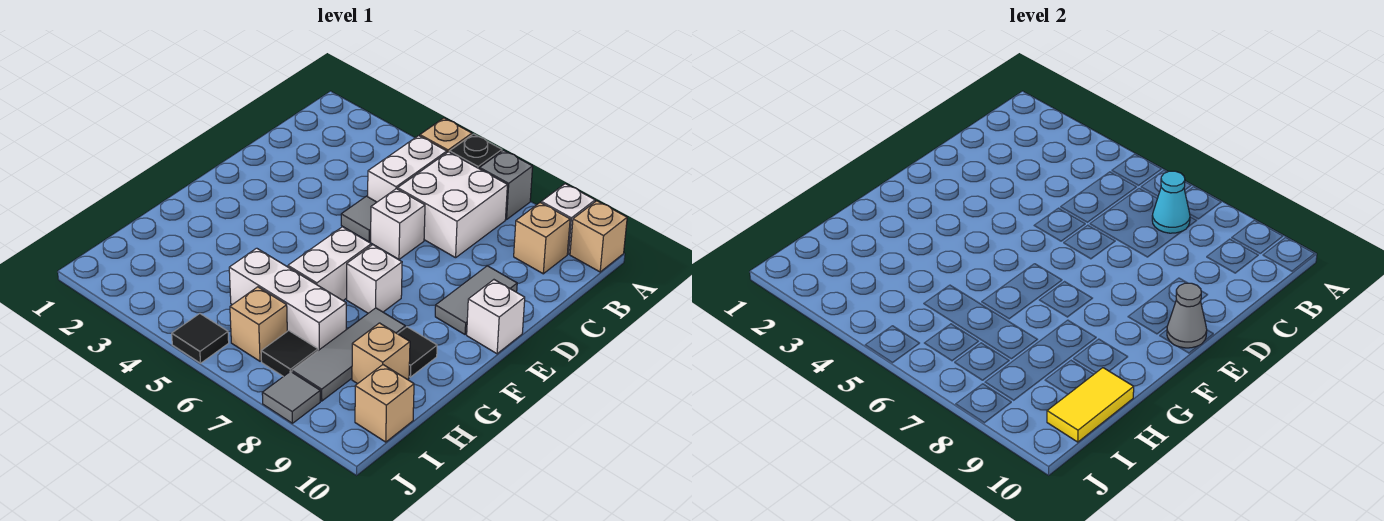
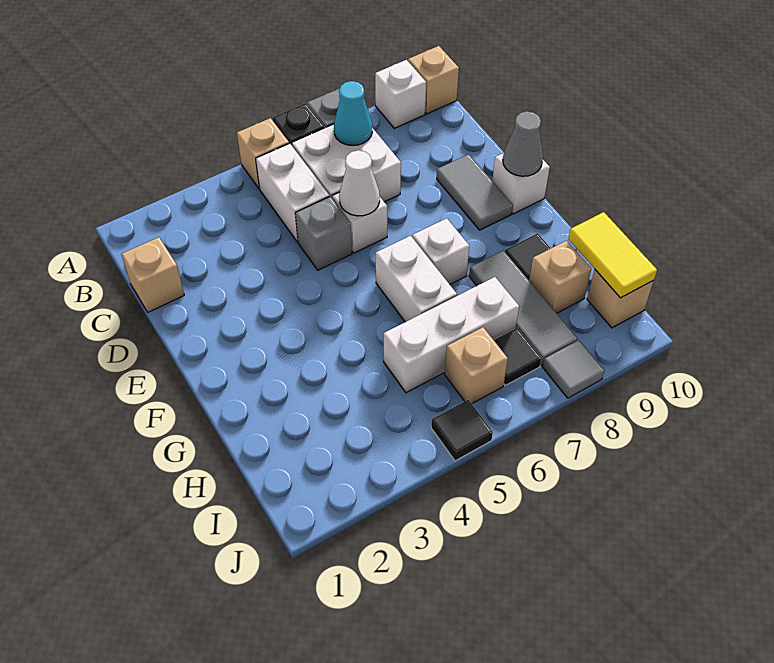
tan 1x1 brick [514,203,570,274] -> tan 1x1 brick moved to [122,237,184,312]
grey 1x1 tile [341,196,377,242] -> grey 1x1 brick [295,197,352,270]
none -> white 1x1 cone [339,150,380,216]

